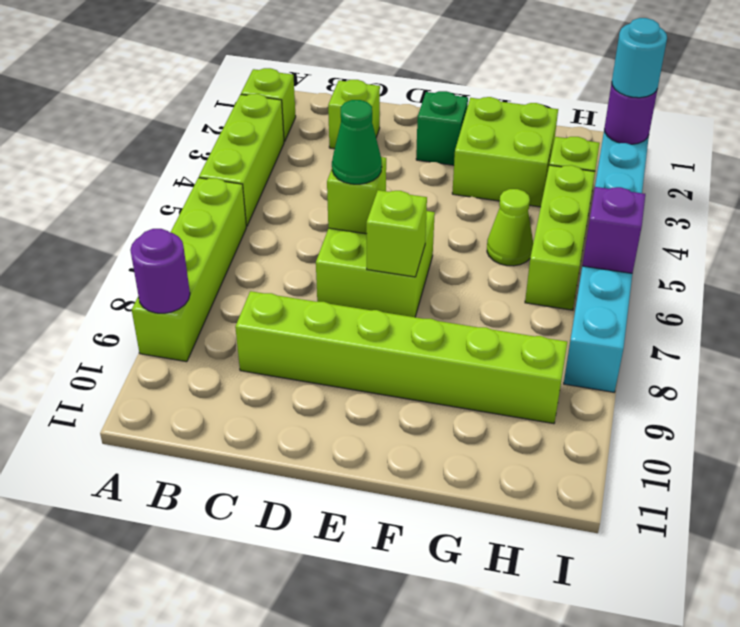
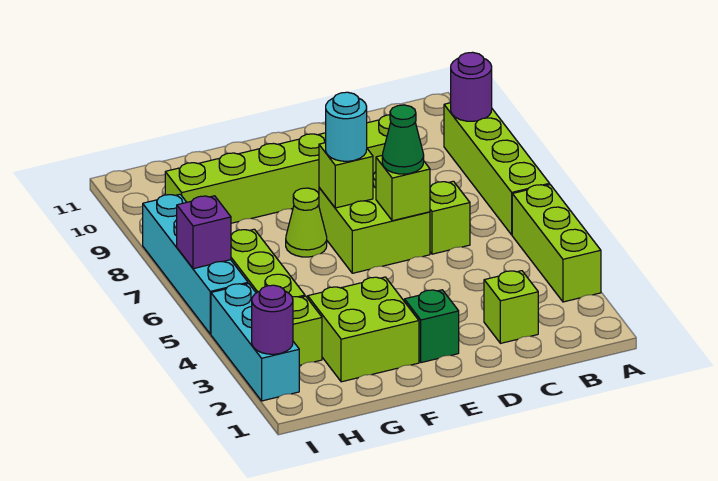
lime 1x1 brick [241,68,296,142] -> lime 1x1 brick moved to [430,181,470,254]
lime 1x1 cone [487,189,533,266] -> lime 1x1 cone moved to [286,188,327,257]
cyan 1x1 round brick [612,18,667,98] -> cyan 1x1 round brick moved to [326,92,367,161]

